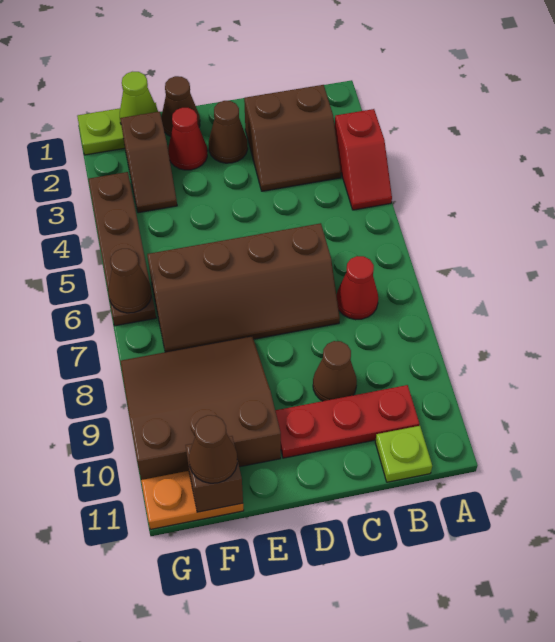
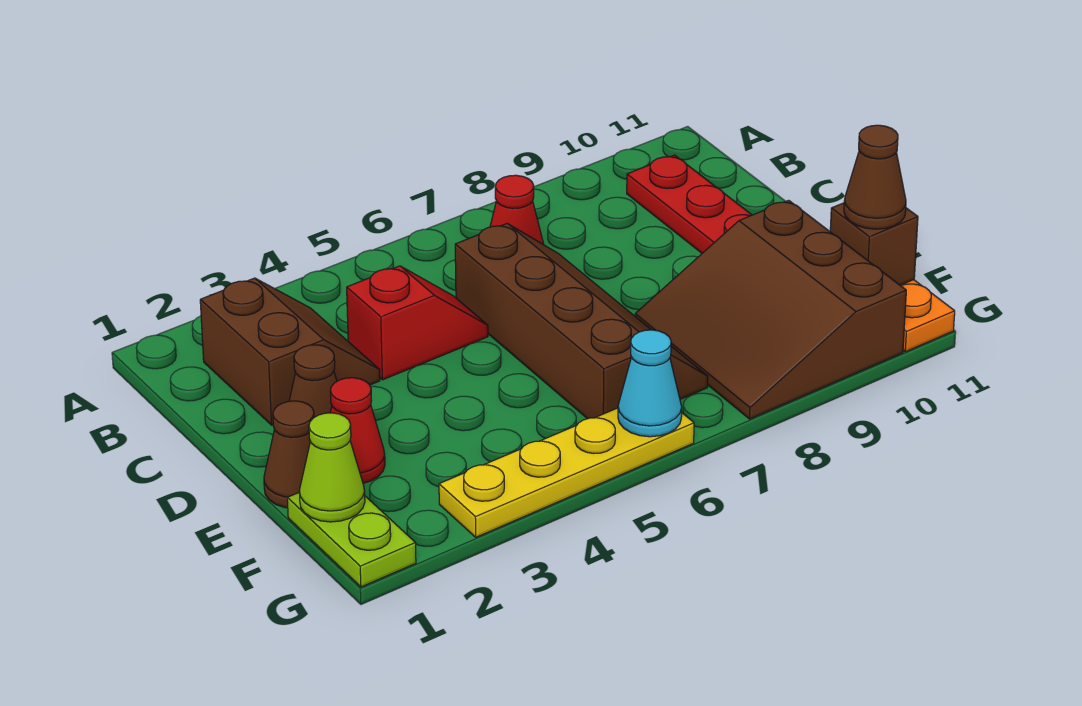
red 1x2 slope [335,109,392,210] -> red 1x2 slope moved to [347,266,488,380]
lime 1x1 plate [375,426,432,482] -> none
brown 1x1 cone [313,341,357,401] -> none
brown 1x2 slope [120,112,177,213] -> none
brown 1x4 plate [88,172,156,326] -> yellow 1x4 plate [439,408,694,537]
brown 1x1 cone [108,249,151,313] -> cyan 1x1 cone [618,330,682,437]

